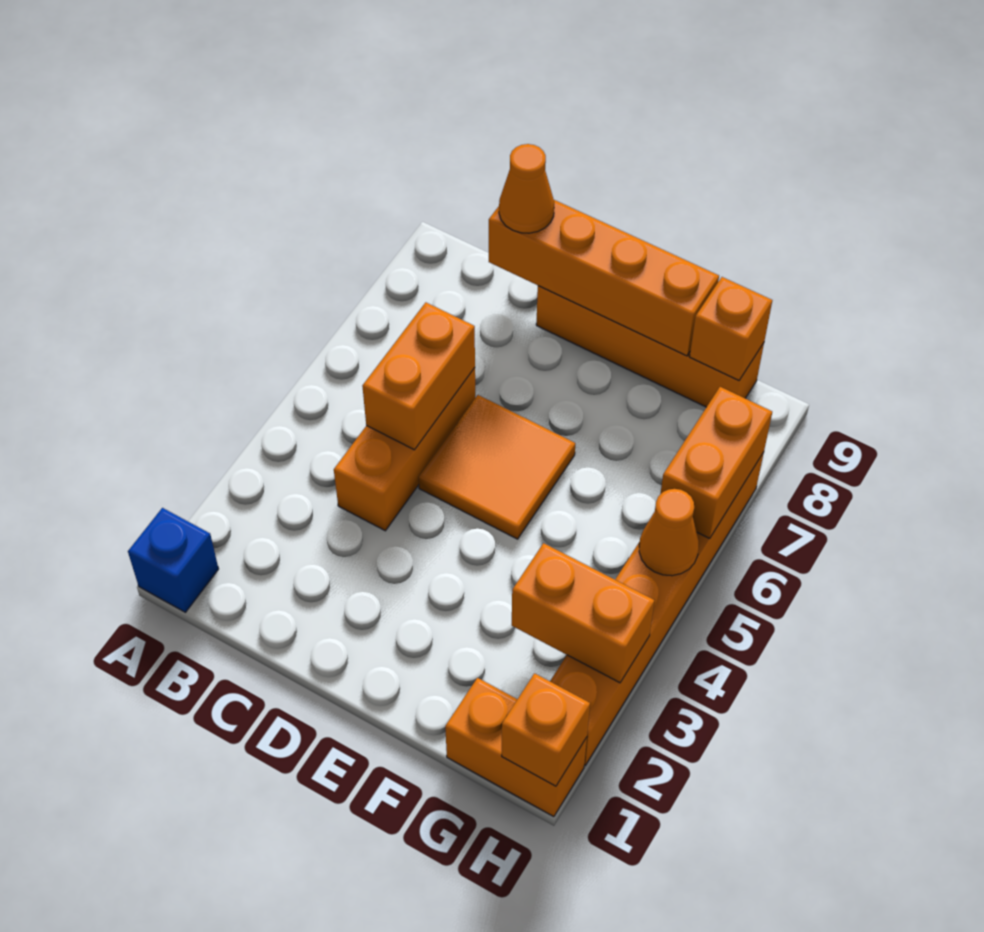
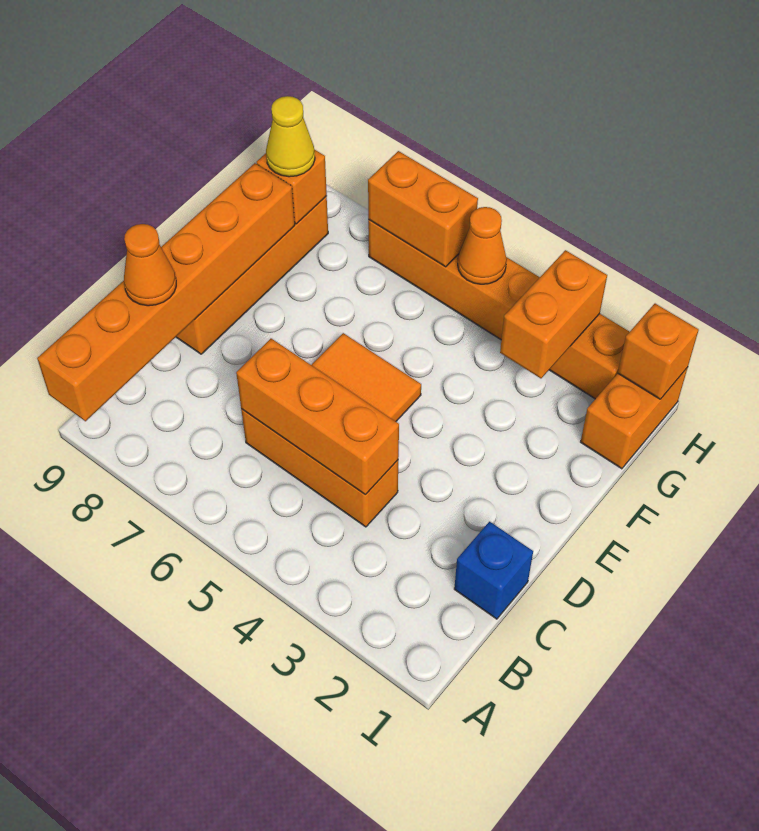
blue 1x1 brick [128,508,218,612] -> blue 1x1 brick moved to [454,522,533,619]
orange 1x2 brick [362,303,475,450] -> orange 1x3 brick [236,339,399,495]
orange 1x4 brick [489,200,719,356] -> orange 1x6 brick [37,163,295,421]
none -> yellow 1x1 cone [266,96,315,177]

